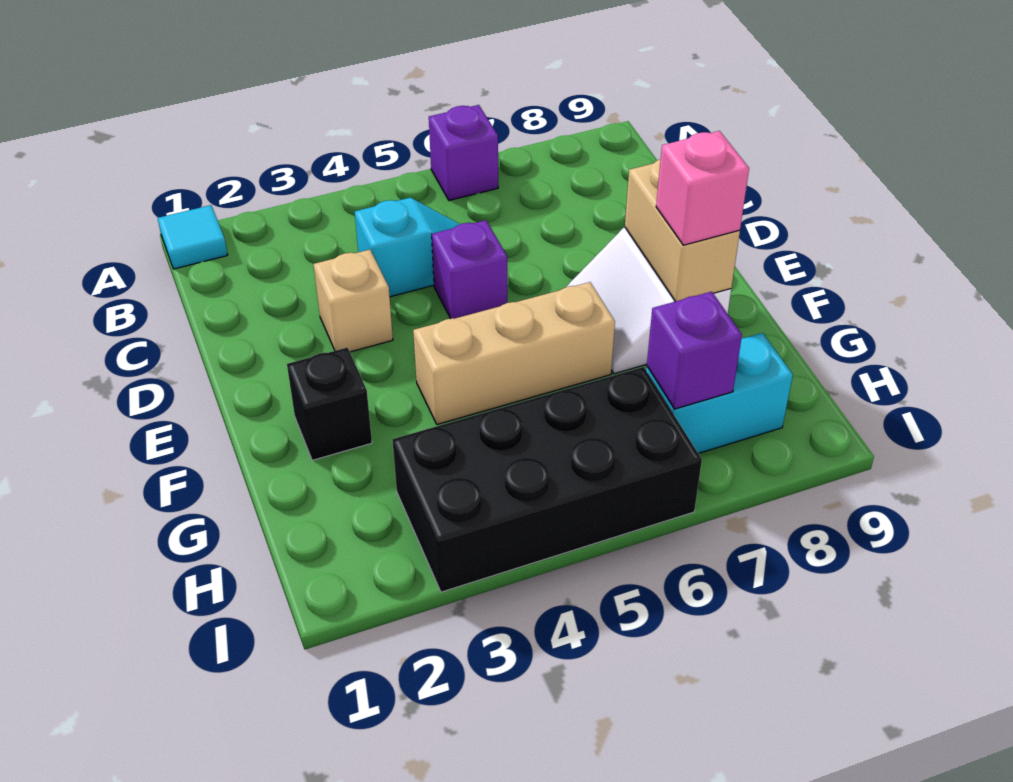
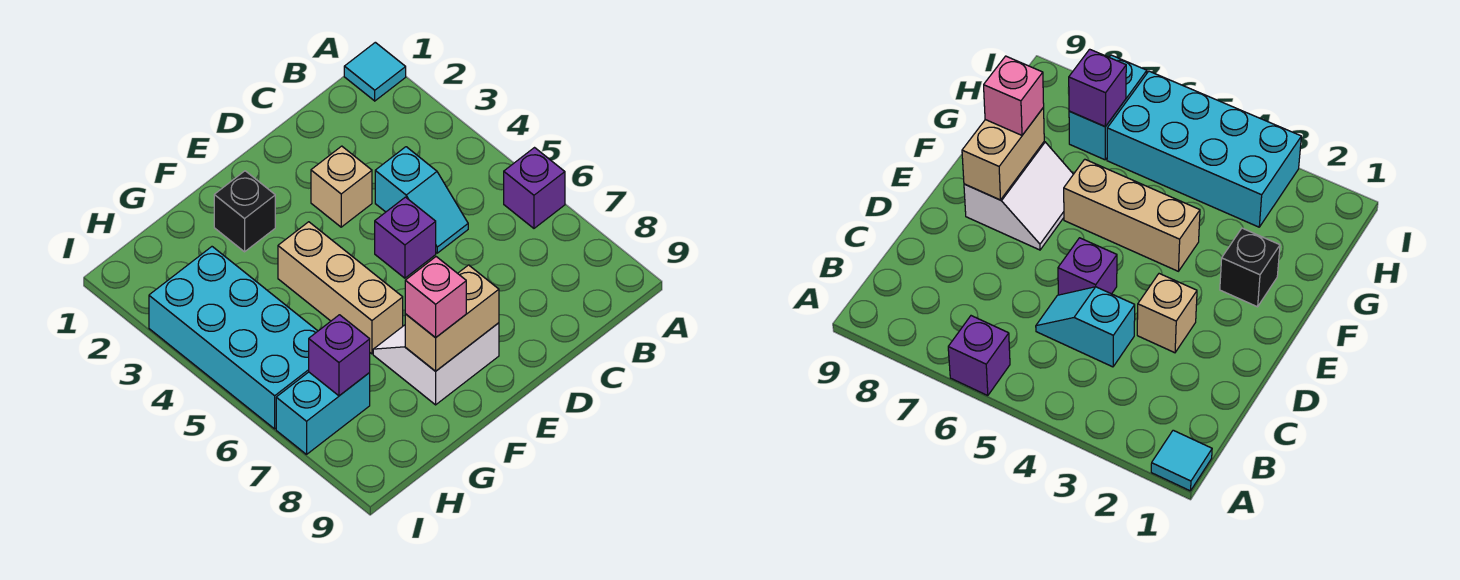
black 2x4 brick [392,367,702,592] -> cyan 2x4 brick [149,247,318,429]
cyan 1x2 brick [646,333,793,453] -> cyan 1x2 brick turned to [276,372,370,454]

